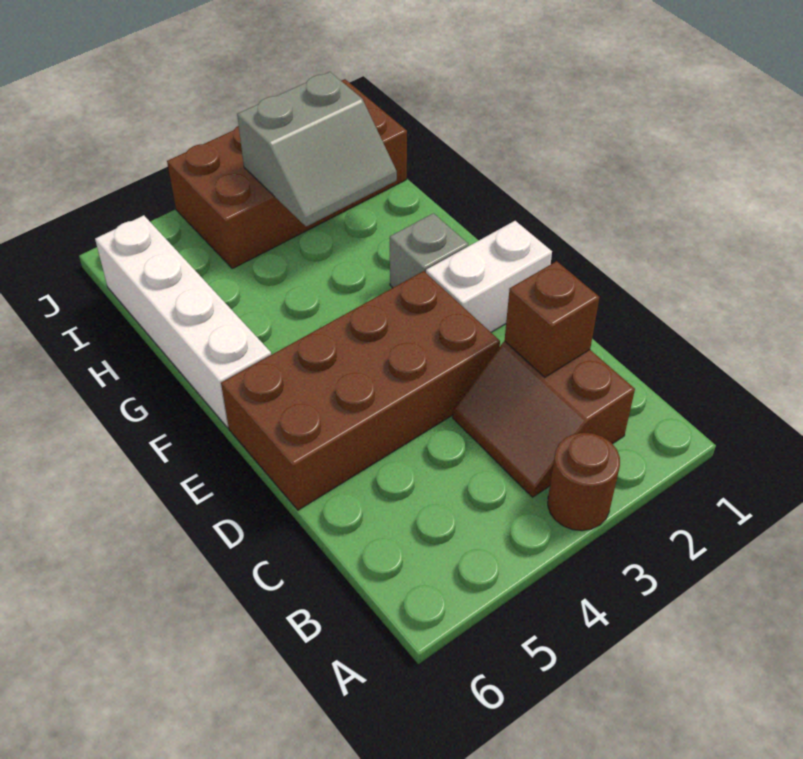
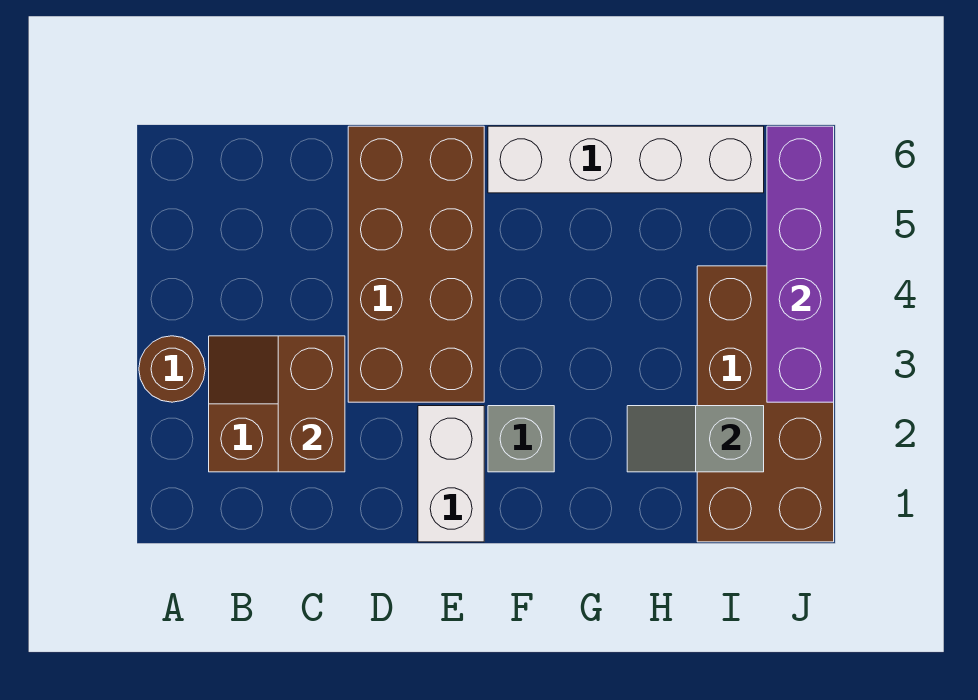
brown 1x1 brick [505,261,599,377] -> brown 1x2 brick [278,336,345,472]
grey 2x2 slope [237,72,397,227] -> grey 1x2 slope [627,406,764,472]
none -> purple 1x4 brick [767,126,834,402]

